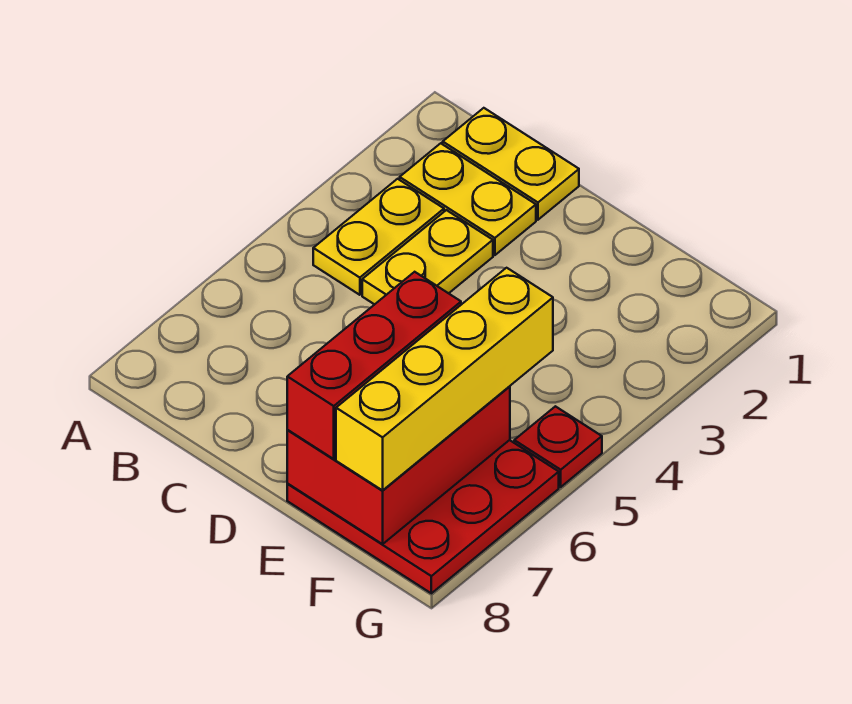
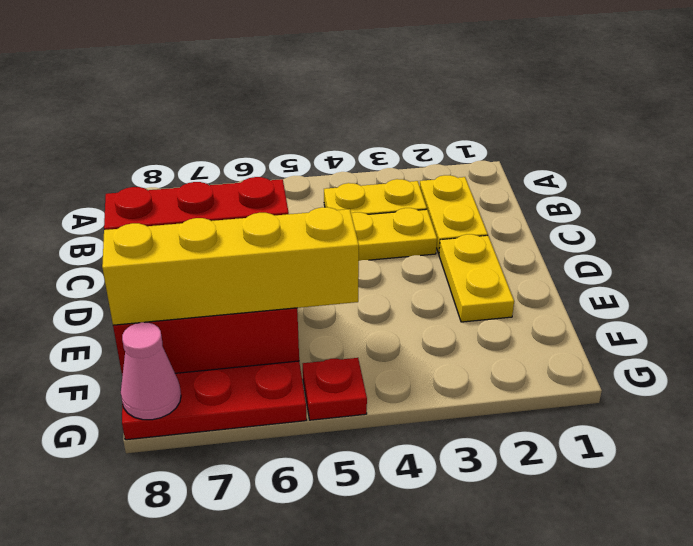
yellow 1x2 plate [443,108,579,220] -> yellow 1x2 plate moved to [439,234,514,322]
none -> pink 1x1 cone [121,322,181,420]

